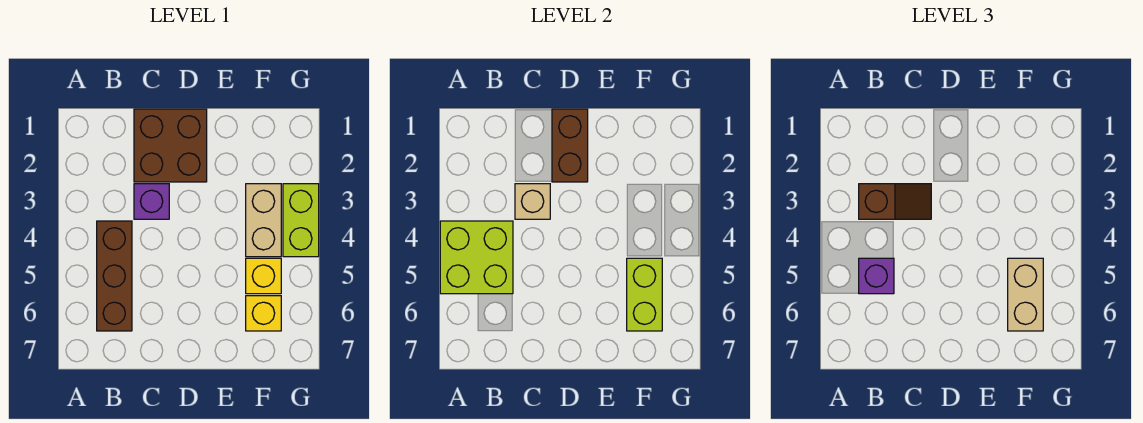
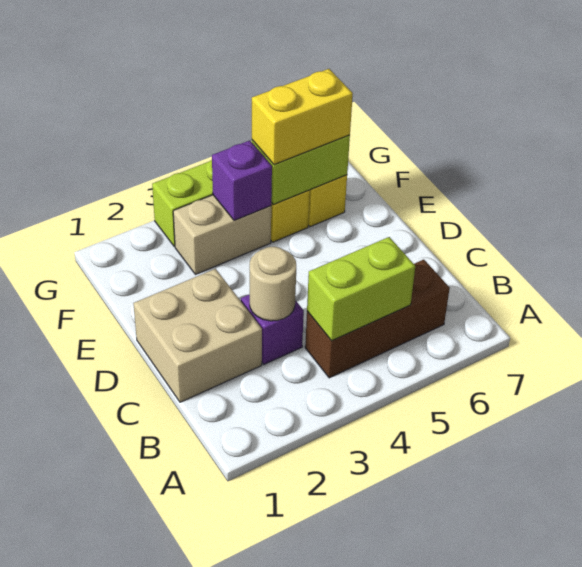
lime 2x2 brick [440,221,513,294] -> lime 1x2 brick [307,237,415,341]
brown 1x2 slope [859,184,931,219] -> none
purple 1x1 brick [859,258,894,294] -> purple 1x1 brick moved to [212,140,272,221]
brown 2x2 brick [134,109,207,182] -> tan 2x2 brick [133,269,262,402]
tan 1x1 brick [515,184,550,219] -> tan 1x1 round brick [250,247,296,321]
brown 1x2 brick [552,109,588,182] -> none
tan 1x2 brick [1008,258,1043,331] -> yellow 1x2 brick [252,69,353,165]

